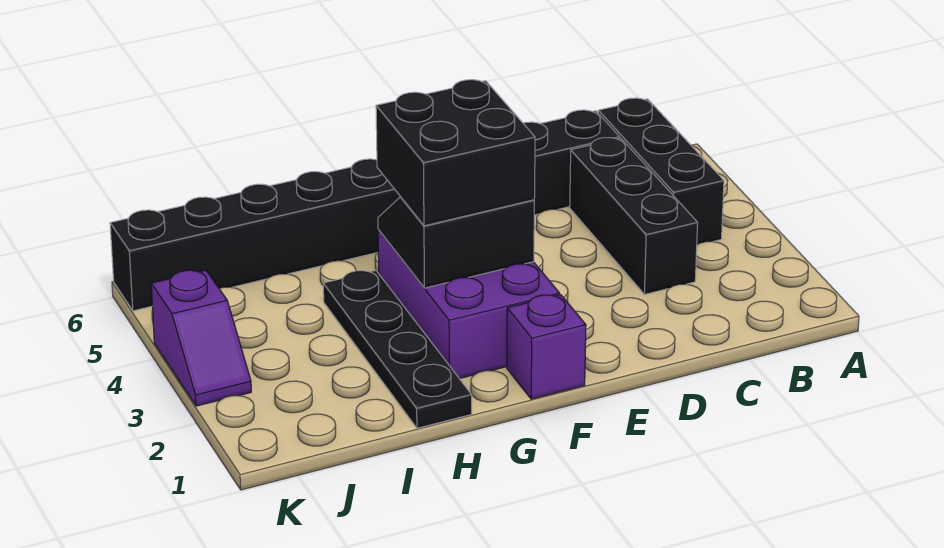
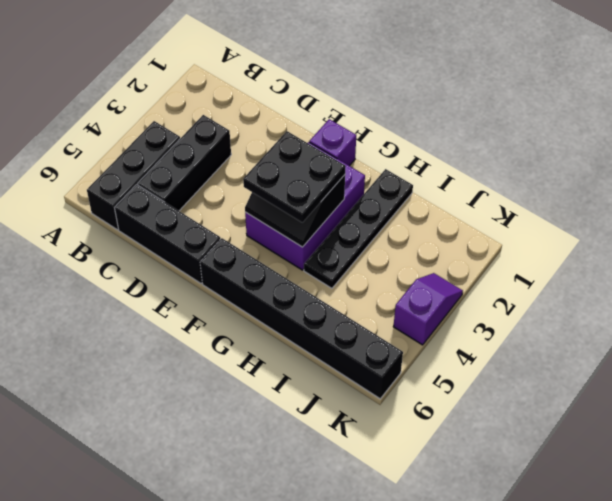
black 2x2 brick [376,80,535,226] -> black 2x2 plate [243,131,346,222]

